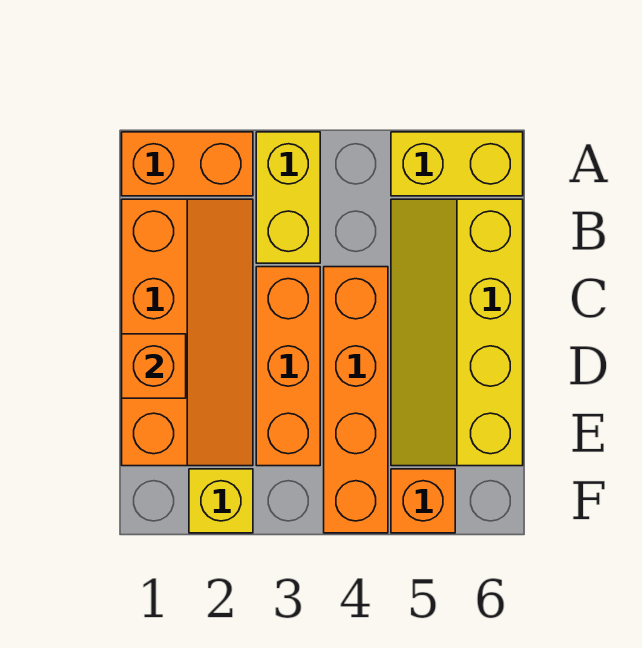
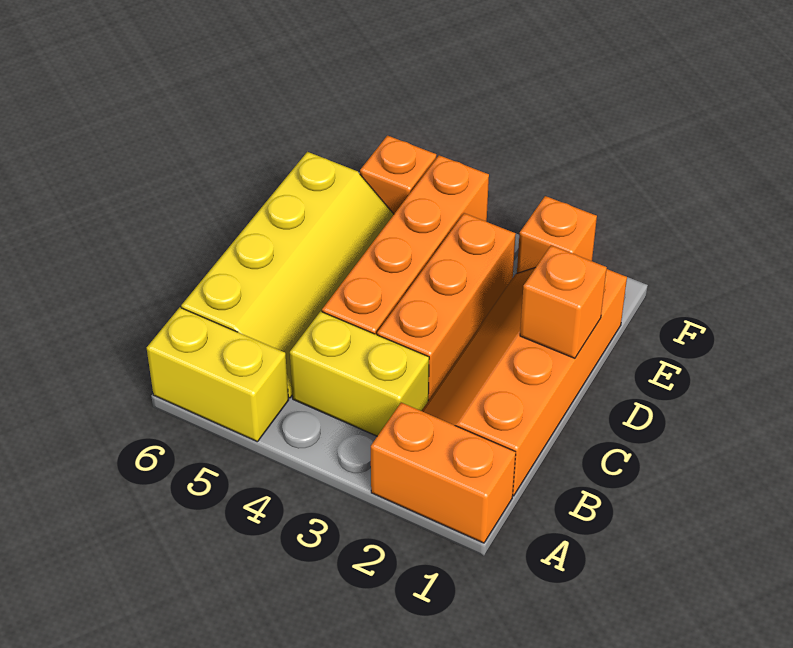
yellow 1x2 brick [256,132,320,263] -> yellow 1x2 brick turned to [290,311,429,436]
yellow 1x1 brick [189,469,253,533] -> orange 1x1 brick [517,196,597,273]

